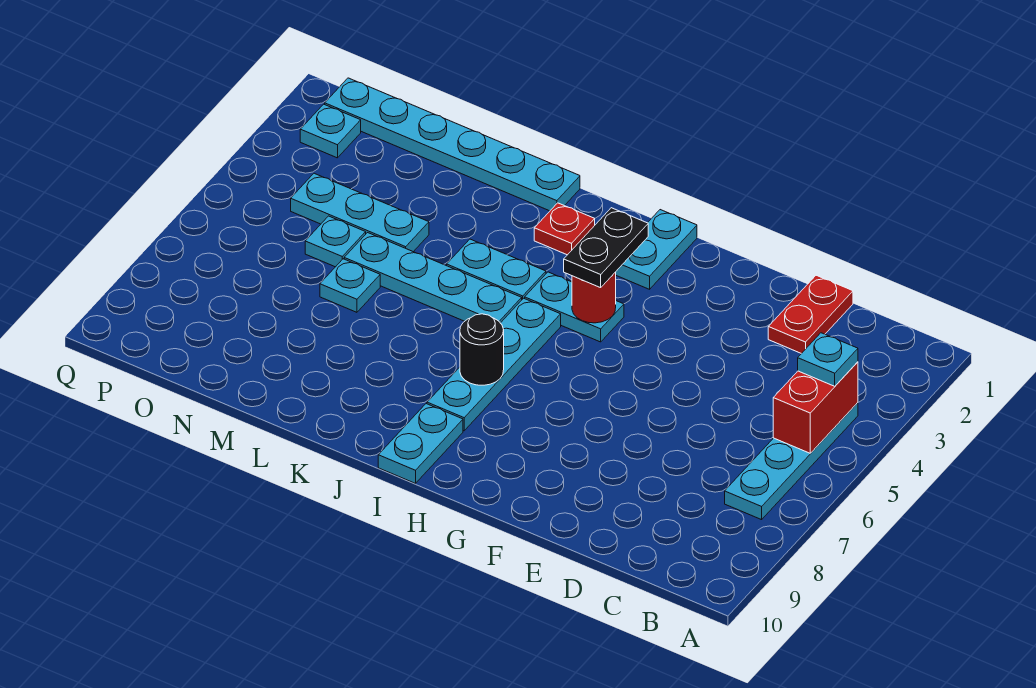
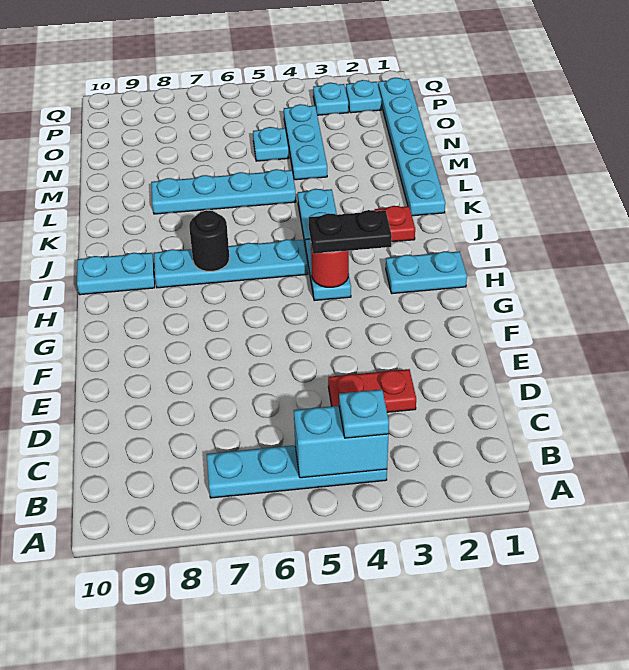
red 1x2 brick [773,362,858,453] -> cyan 1x2 brick [294,406,389,478]
red 1x2 plate [768,275,853,354] -> red 1x2 plate moved to [328,369,416,412]
cyan 1x4 plate [344,233,522,323] -> cyan 1x4 plate turned to [151,169,296,214]
cyan 1x1 plate [320,259,380,312] -> cyan 1x1 plate moved to [313,83,348,115]

